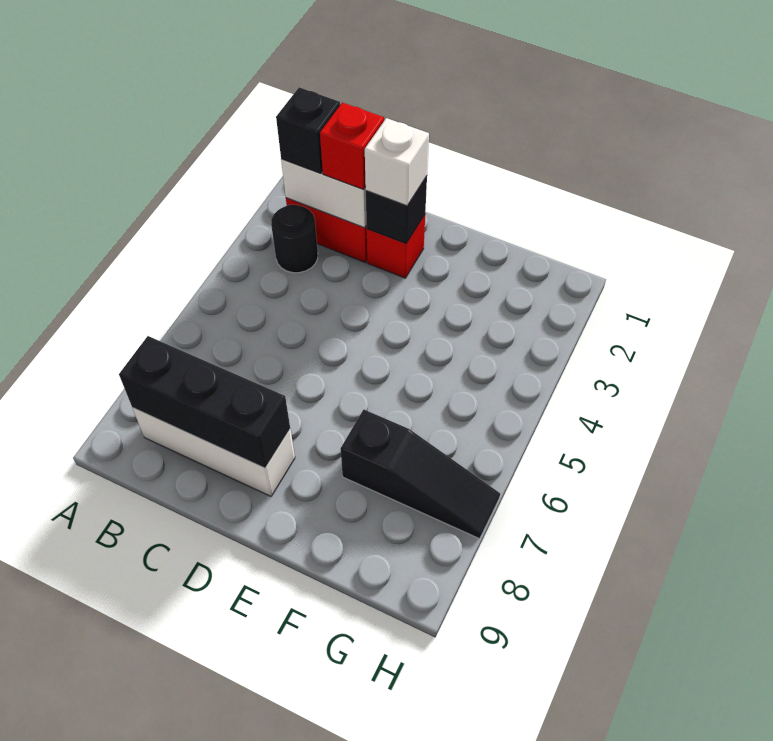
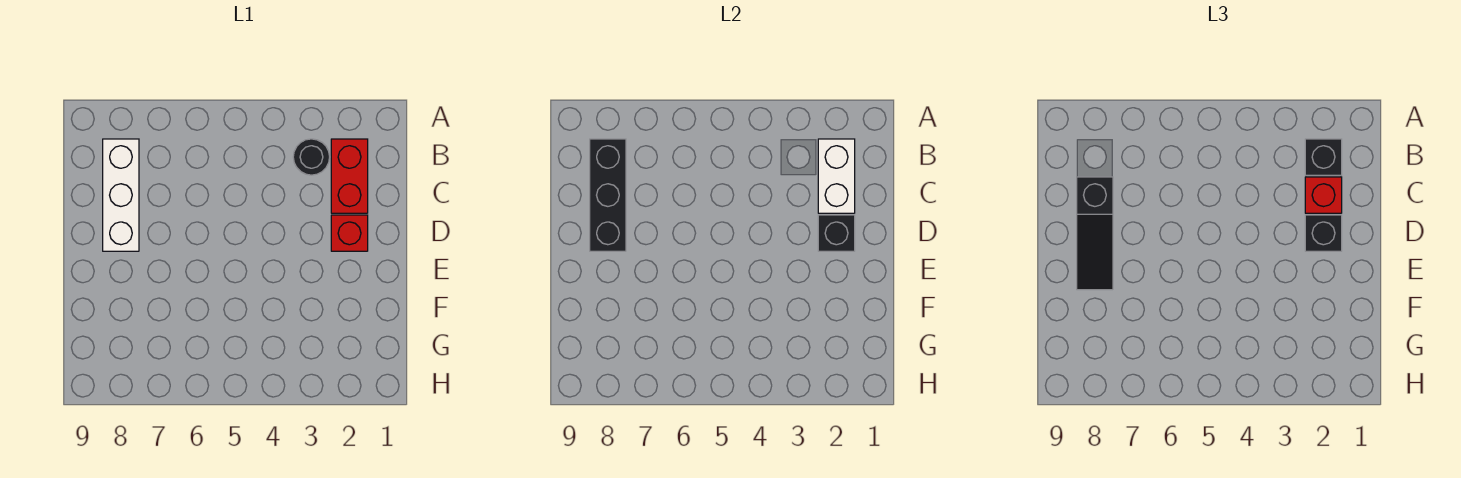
white 1x1 brick [365,118,429,206] -> black 1x1 brick [1305,215,1342,251]
black 1x3 slope [341,410,500,539] -> black 1x3 slope moved to [1077,177,1113,290]

